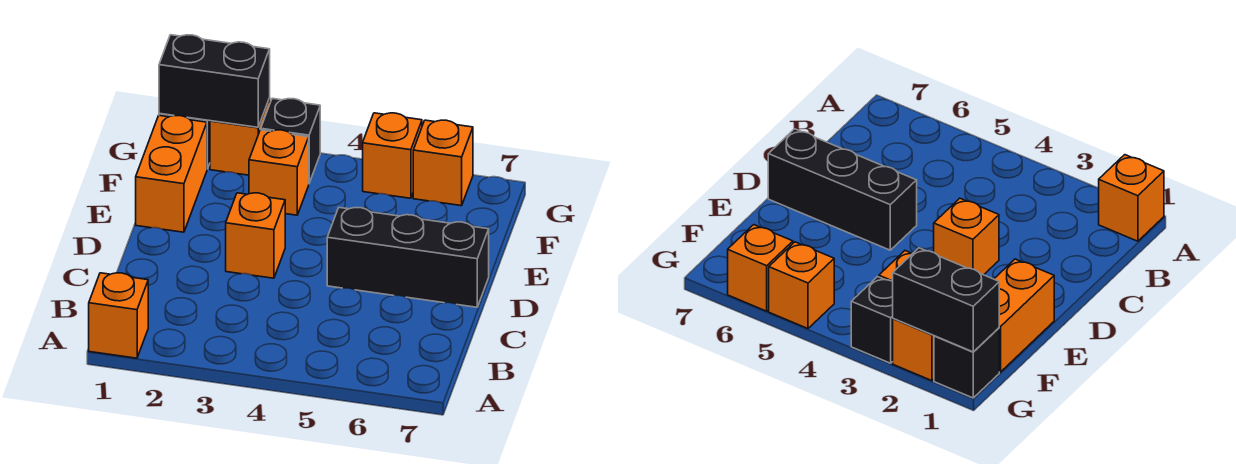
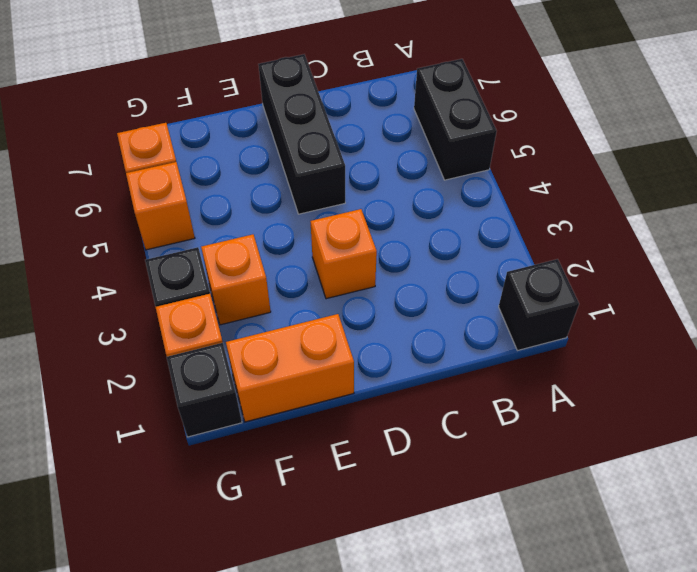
orange 1x1 brick [89,273,148,358] -> black 1x1 brick [499,259,579,351]
black 1x2 brick [159,35,270,127] -> black 1x2 brick moved to [414,59,497,180]

